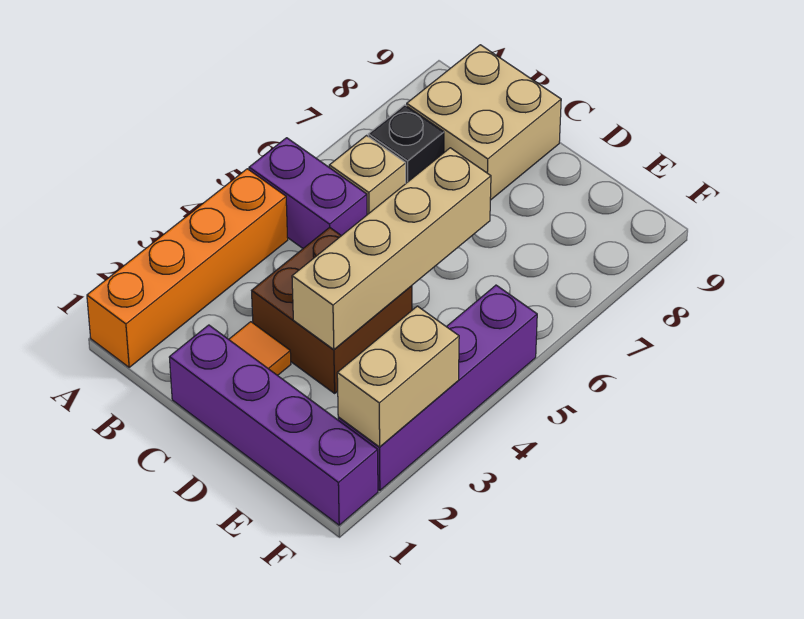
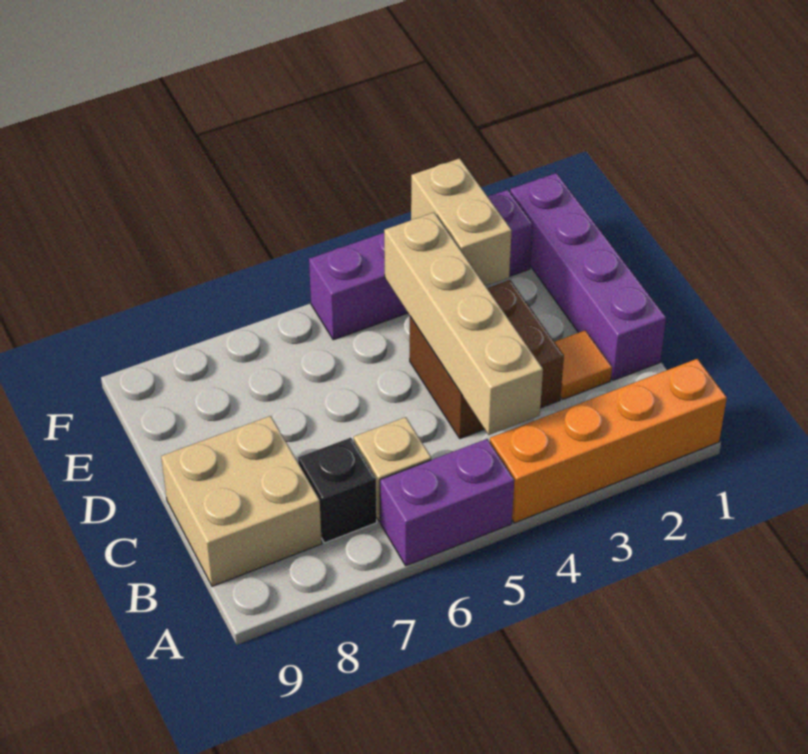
purple 1x2 brick [249,138,367,248] -> purple 1x2 brick turned to [380,439,514,566]
tan 1x4 brick [292,148,491,350] -> tan 1x4 brick turned to [384,213,543,435]
tan 1x2 brick [337,306,459,447] -> tan 1x2 brick turned to [411,158,512,286]

